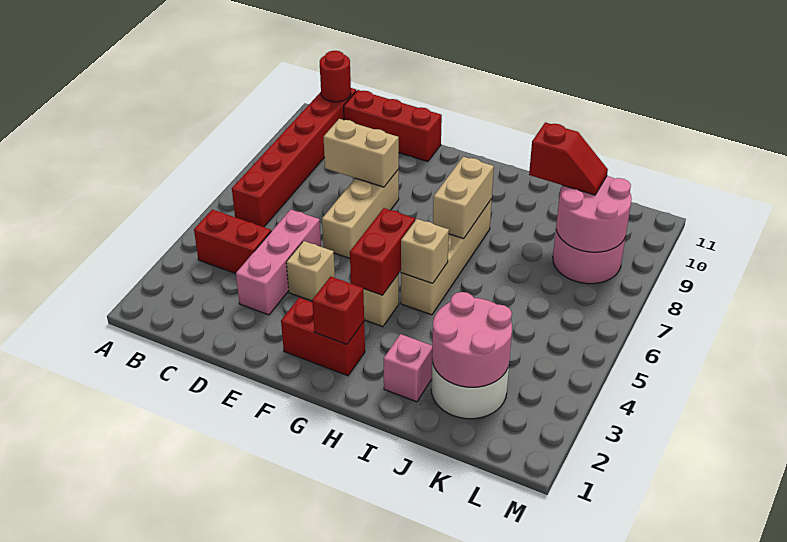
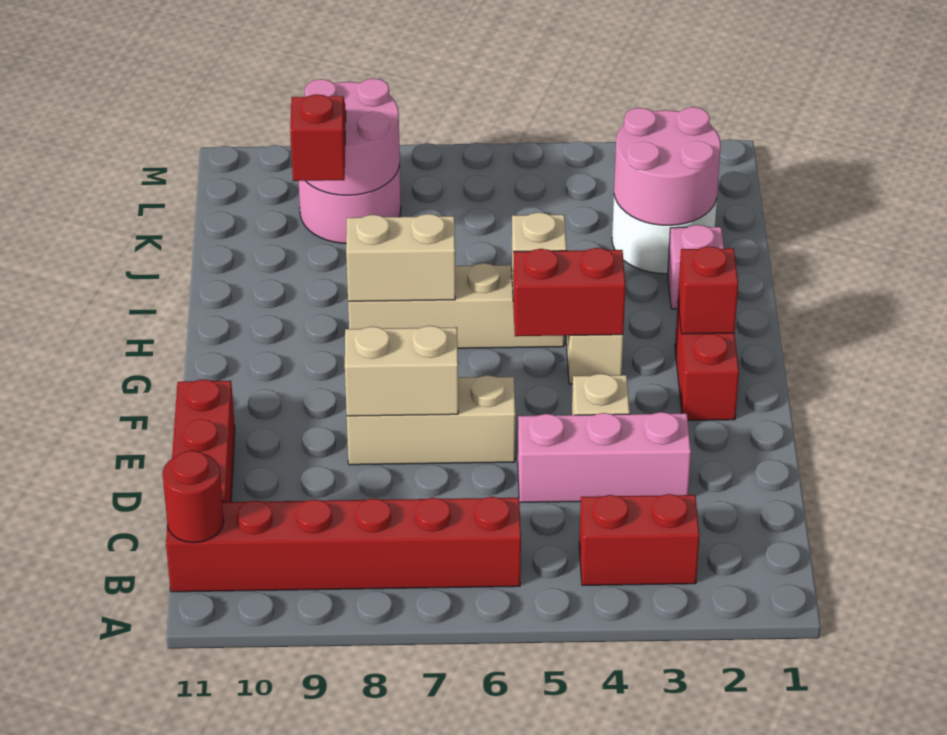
red 1x2 brick [194,209,271,273] -> red 1x2 brick turned to [579,494,700,585]
tan 1x2 brick [324,119,399,187] -> tan 1x2 brick turned to [345,326,458,416]

